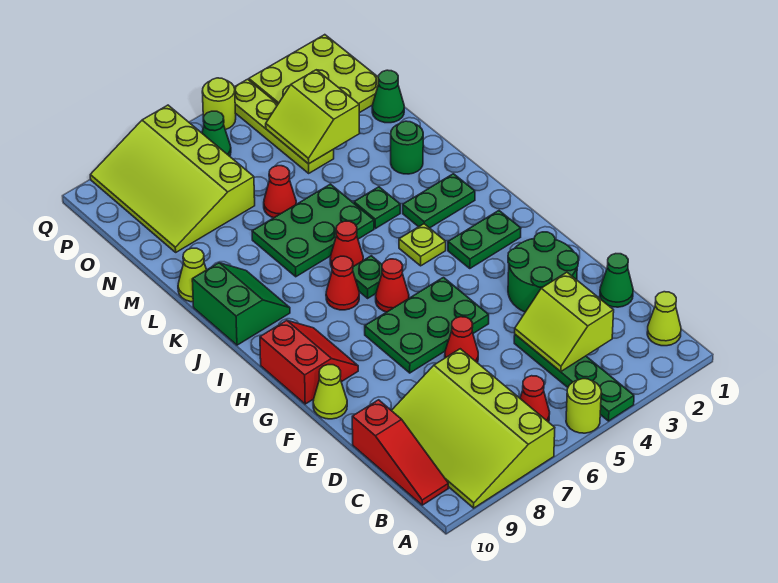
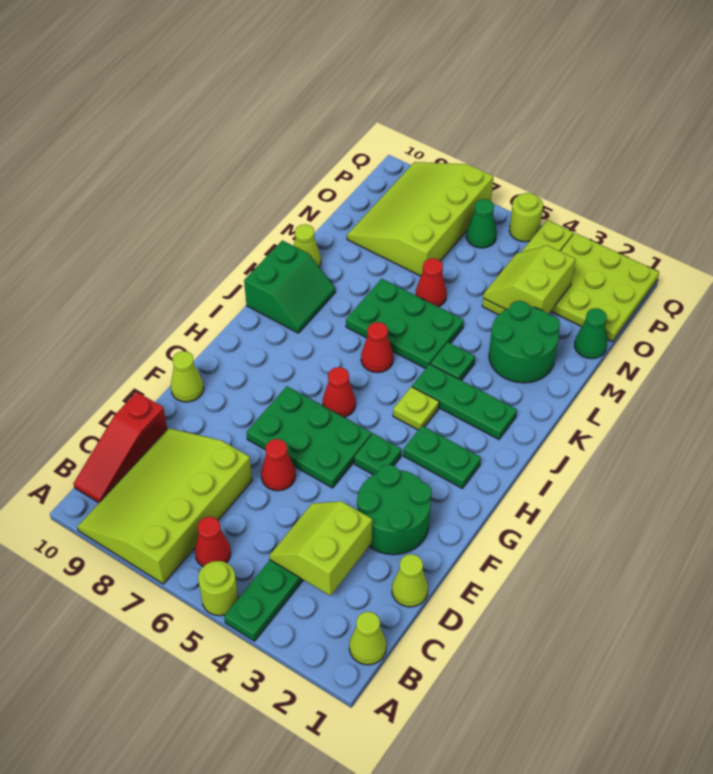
green 1x1 cone [600,254,633,307] -> lime 1x1 cone [392,554,428,607]
red 2x2 slope [260,320,358,404] -> none
green 1x1 plate [353,256,382,298] -> green 1x1 plate moved to [354,434,401,475]
red 1x1 cone [326,256,359,310] -> none
green 1x2 plate [403,174,475,228] -> green 1x3 plate [412,364,517,439]
green 1x1 round brick [391,121,423,174] -> green 2x2 round brick [489,301,560,383]

